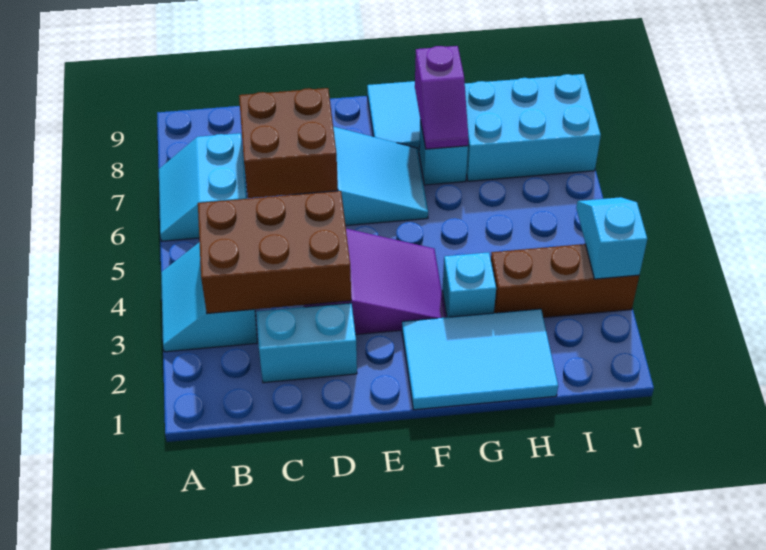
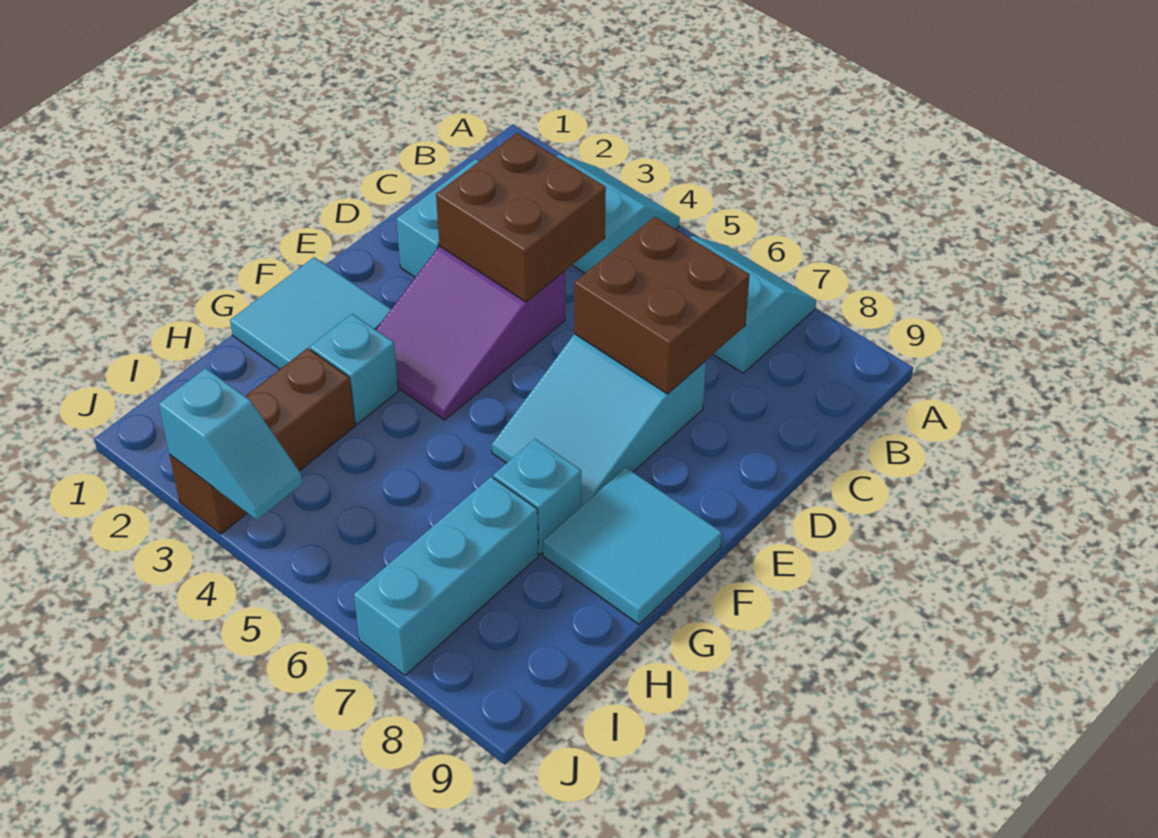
brown 2x3 brick [198,191,351,314] -> brown 2x2 brick [436,133,606,302]
cyan 2x3 tile [402,309,558,410] -> cyan 2x2 tile [230,257,391,369]
purple 1x2 slope [415,46,469,149] -> none
cyan 2x3 brick [465,74,601,181] -> cyan 1x3 brick [354,477,539,675]

